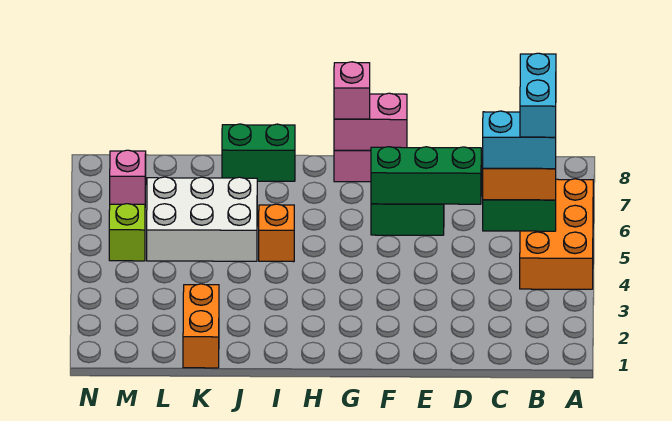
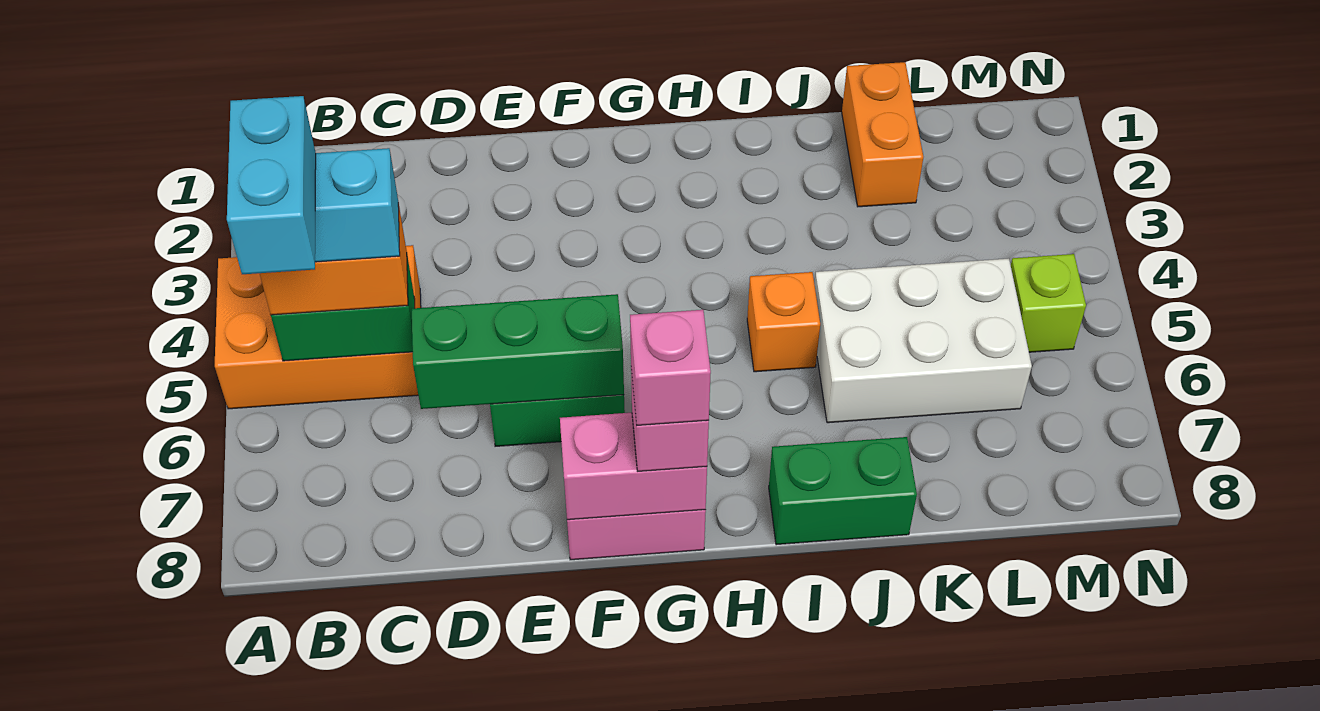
orange 2x3 brick [520,179,593,289] -> orange 2x3 brick turned to [215,245,421,409]
pink 1x1 brick [110,150,146,204] -> pink 1x1 brick moved to [630,310,711,425]

